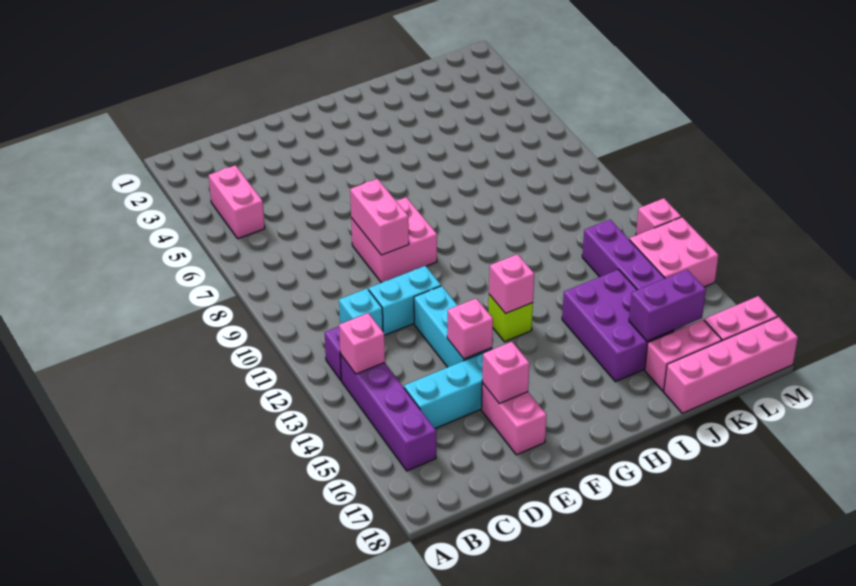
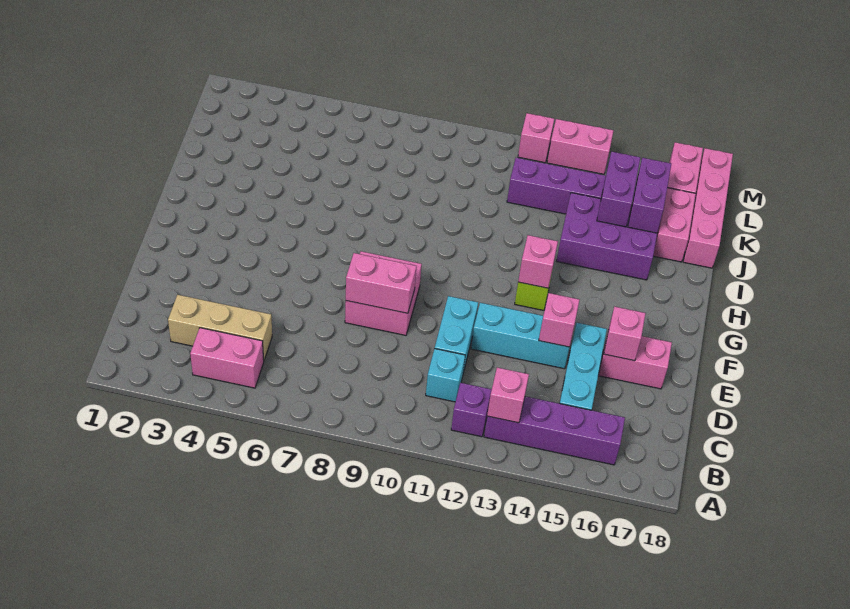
none -> tan 1x3 brick [168,295,272,360]
none -> purple 1x2 brick [597,152,640,227]
pink 2x2 brick [629,217,718,287] -> pink 1x2 brick [547,119,614,174]

